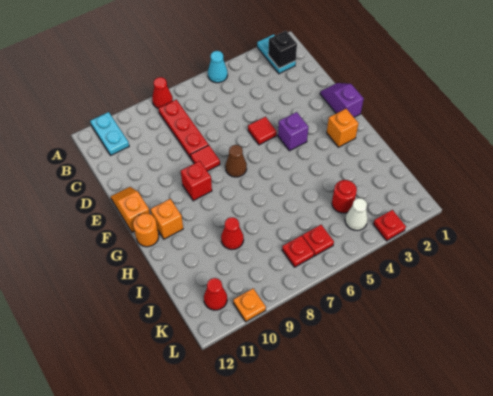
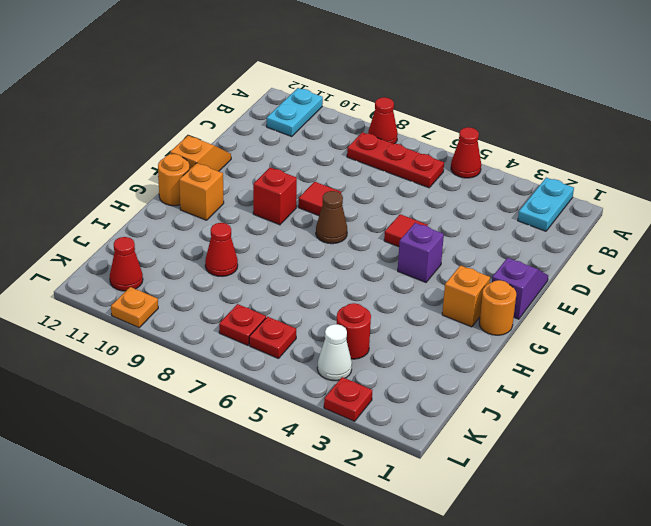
cyan 1x1 cone [208,51,228,83] -> red 1x1 cone [451,127,481,178]
black 1x1 brick [268,31,297,68] -> none
red 1x3 plate [158,100,208,158] -> red 1x3 plate turned to [347,132,444,188]
none -> orange 1x1 round brick [479,280,516,335]

